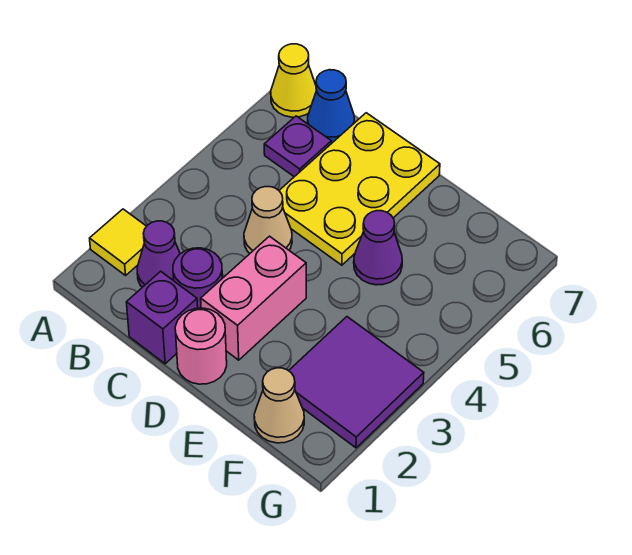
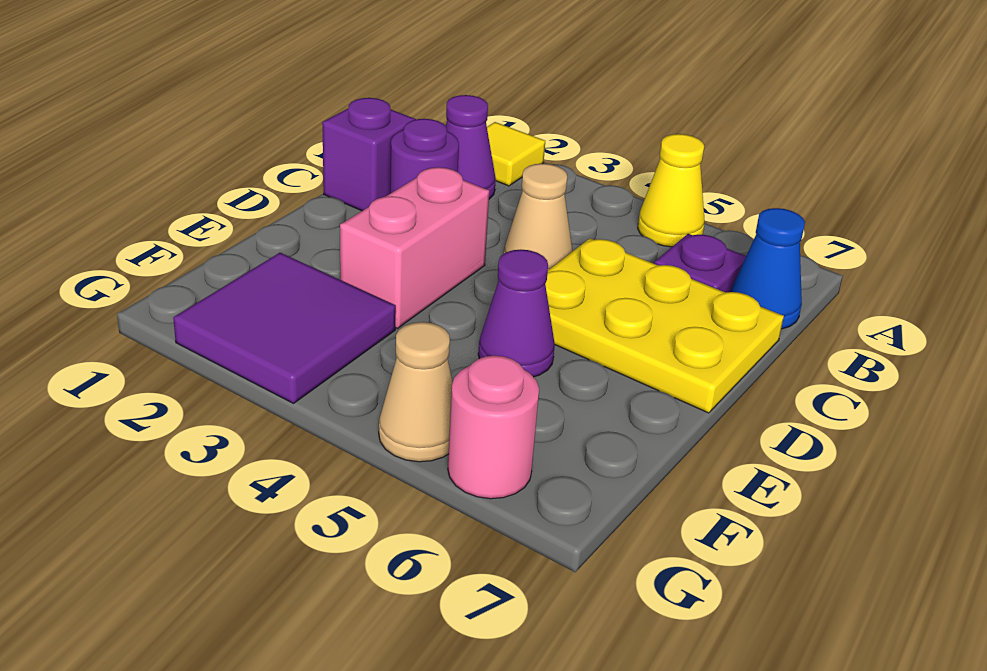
yellow 1x1 cone [271,44,317,117] -> yellow 1x1 cone moved to [638,134,704,247]
pink 1x1 round brick [175,308,227,384] -> pink 1x1 round brick moved to [448,355,539,499]
pink 1x2 brick [201,236,306,360] -> pink 1x2 brick turned to [340,167,489,328]
tan 1x1 cone [254,368,304,443] -> tan 1x1 cone moved to [379,322,453,462]

